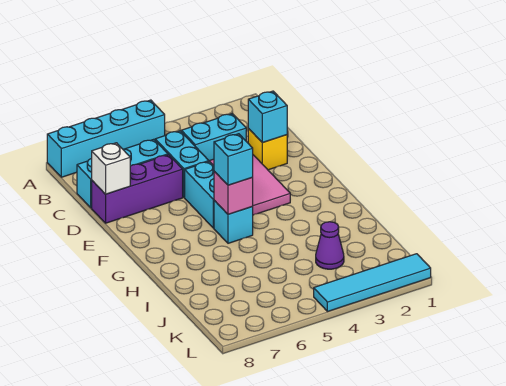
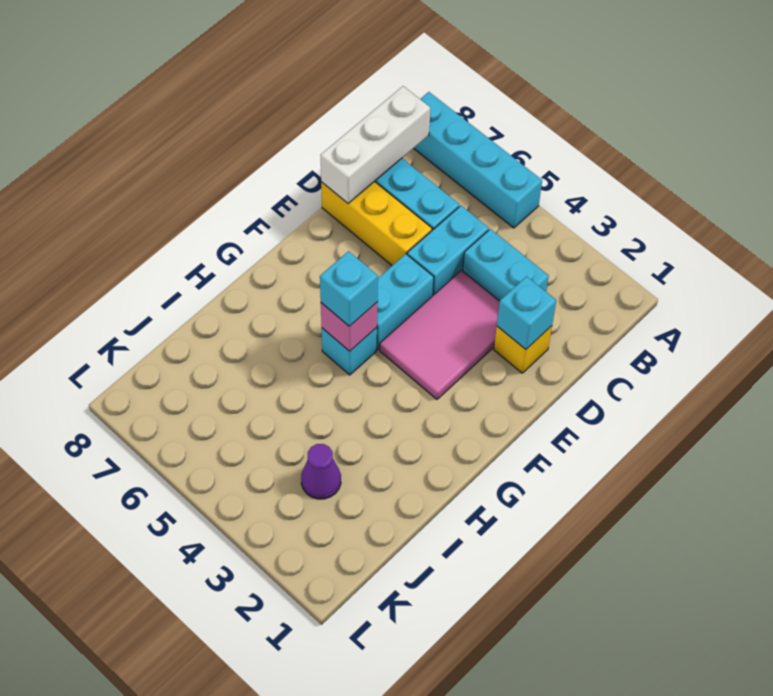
purple 1x3 brick [92,155,183,223] -> yellow 1x3 brick [321,181,432,265]
white 1x1 brick [92,143,130,194] -> white 1x3 brick [321,86,430,203]
cyan 1x4 tile [314,254,431,312] -> none

